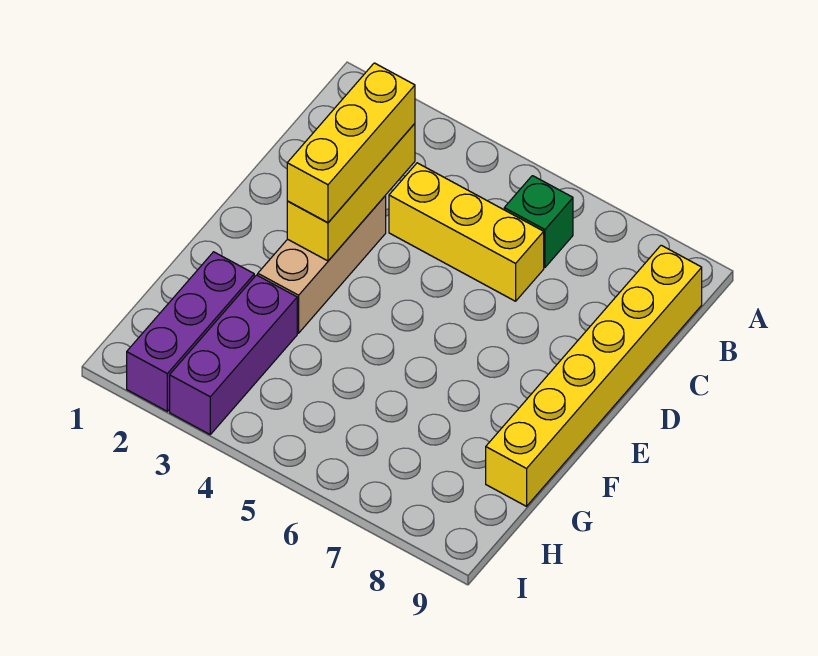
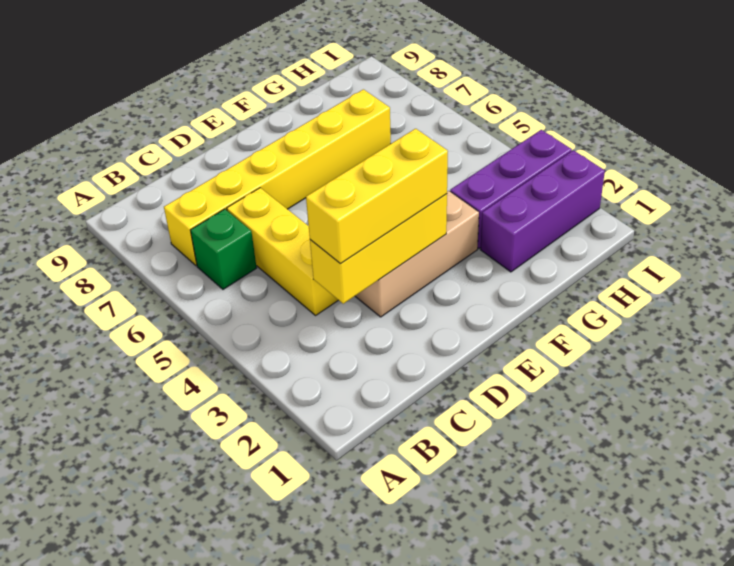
yellow 1x6 brick [486,245,702,506] -> yellow 1x6 brick moved to [164,89,391,266]

